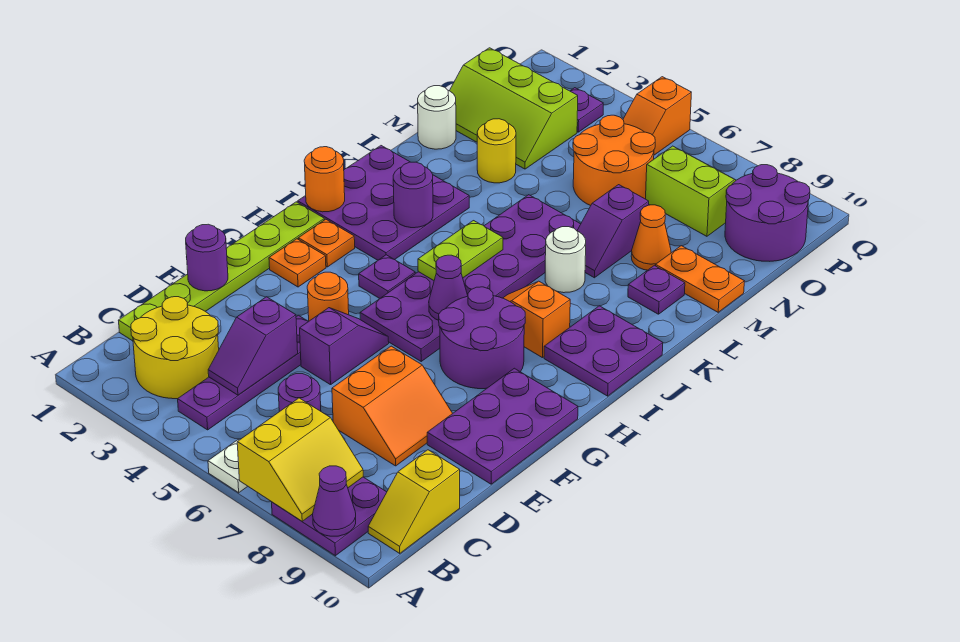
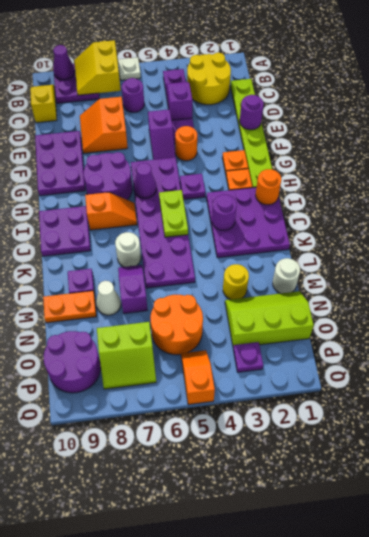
orange 1x1 cone [631,205,671,270] -> white 1x1 cone [96,281,121,315]

